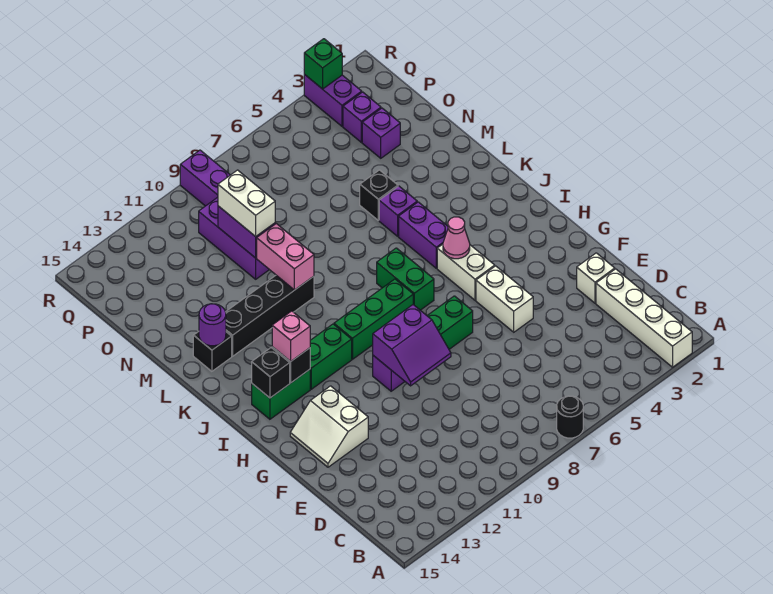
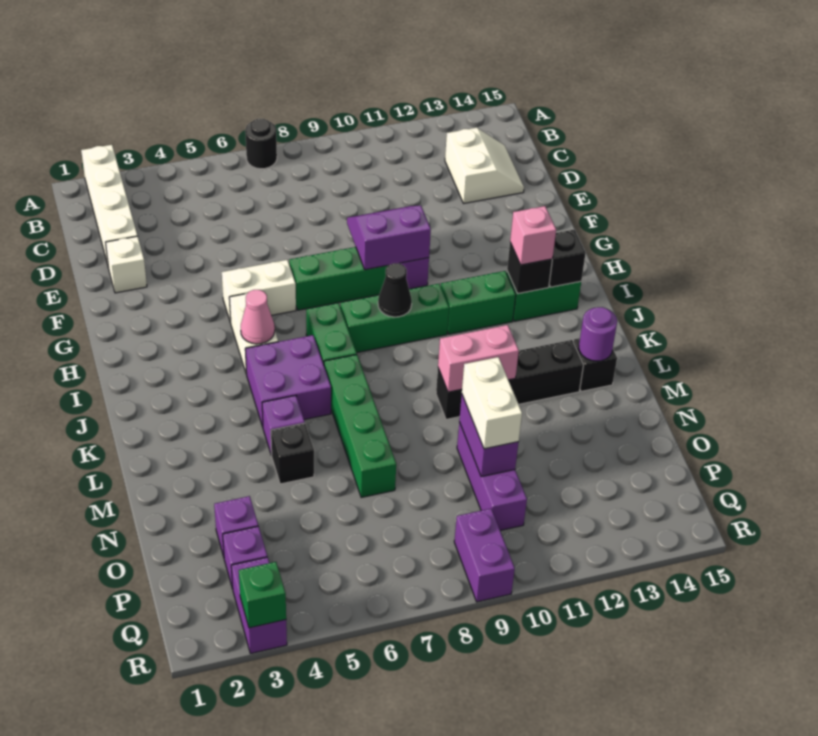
white 1x2 brick [476,266,533,332] -> white 1x2 brick turned to [222,260,296,323]
white 2x2 slope [290,386,368,467] -> white 2x2 slope moved to [445,128,524,203]
none -> black 1x1 cone [378,263,412,317]
purple 1x2 brick [399,202,448,268] -> purple 2x2 brick [245,335,331,427]
none -> green 1x4 brick [324,355,396,498]
pink 1x2 brick [257,224,314,290] -> pink 1x2 brick turned to [438,325,519,392]

